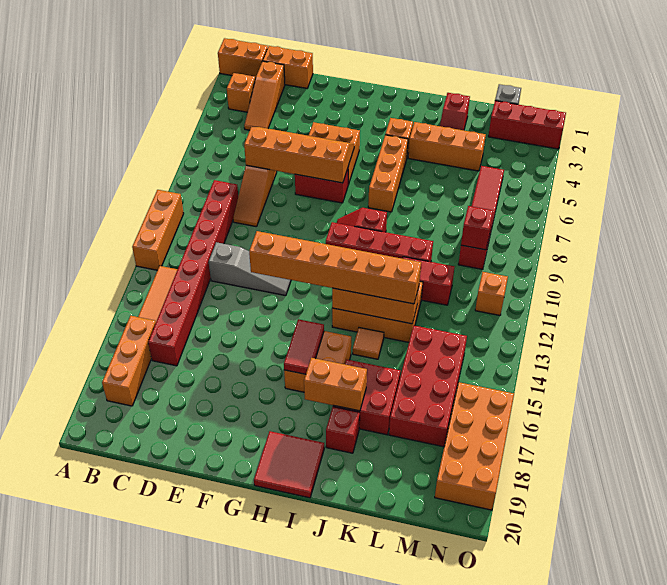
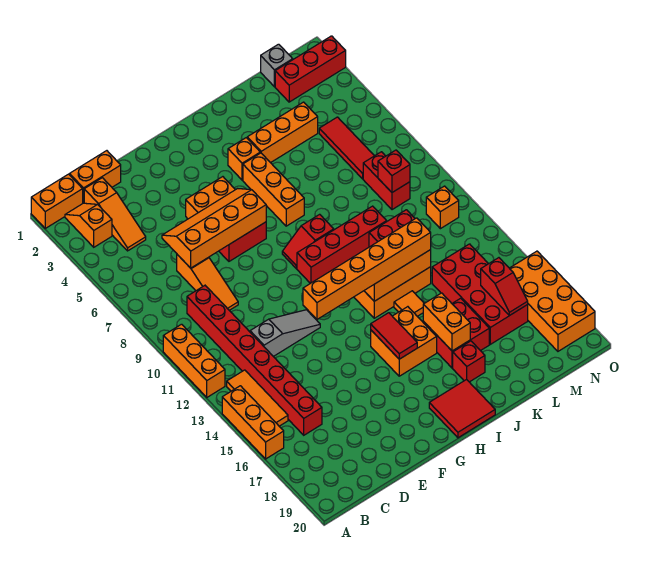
orange 1x3 brick [102,316,156,406] -> orange 1x3 brick moved to [222,386,284,459]
orange 1x2 brick [304,358,367,411] -> orange 1x2 brick turned to [423,293,470,351]
red 1x2 slope [440,93,470,130] -> red 1x2 slope moved to [481,258,528,316]

